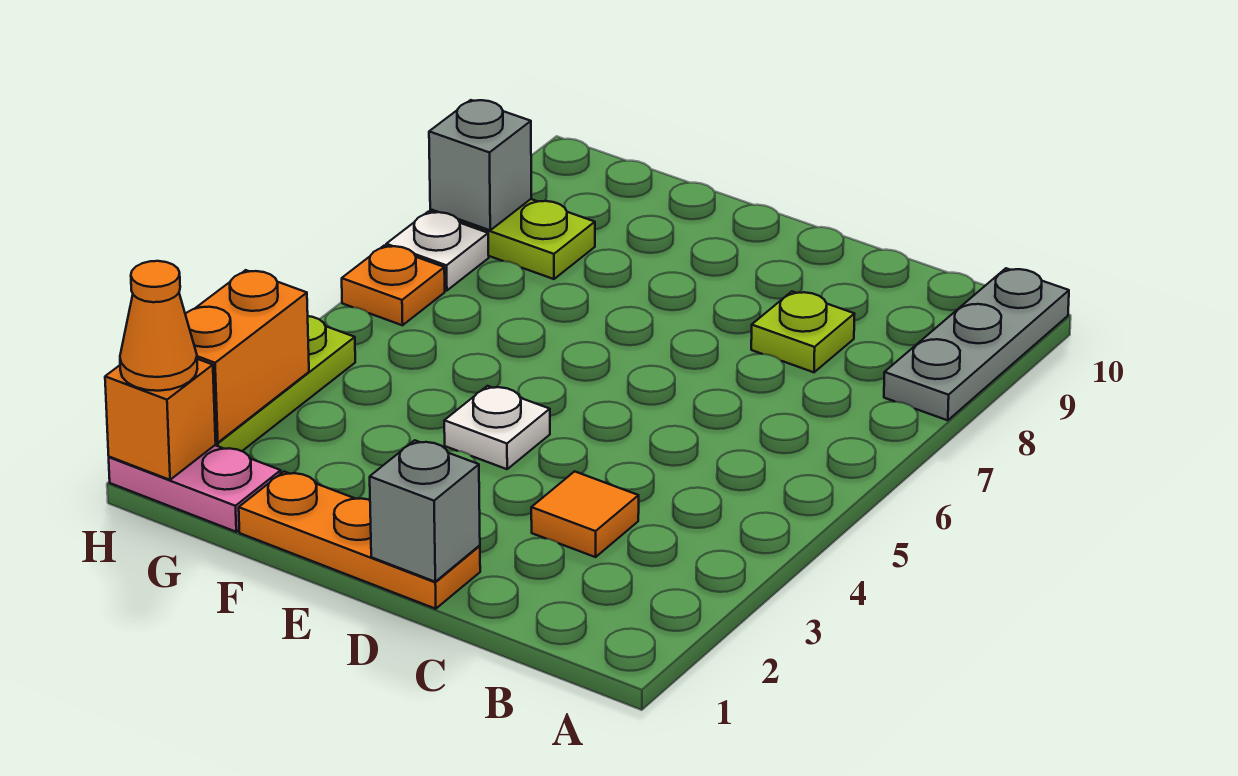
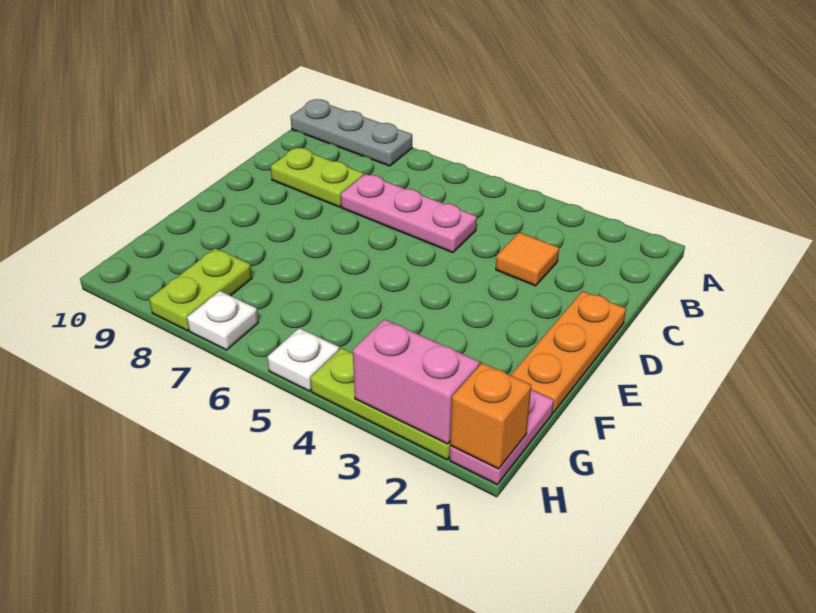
none -> pink 1x3 plate [341,174,477,253]
lime 1x1 plate [751,291,854,372] -> lime 1x2 plate [271,147,364,207]
grey 1x1 brick [370,440,480,582] -> none
white 1x1 plate [444,386,550,469] -> white 1x1 plate moved to [267,328,339,391]
orange 1x1 cone [120,261,197,391] -> none
orange 1x2 brick [185,270,309,443] -> pink 1x2 brick [353,319,479,444]
orange 1x1 plate [342,246,445,325] -> none
grey 1x1 brick [429,100,531,230] -> none

